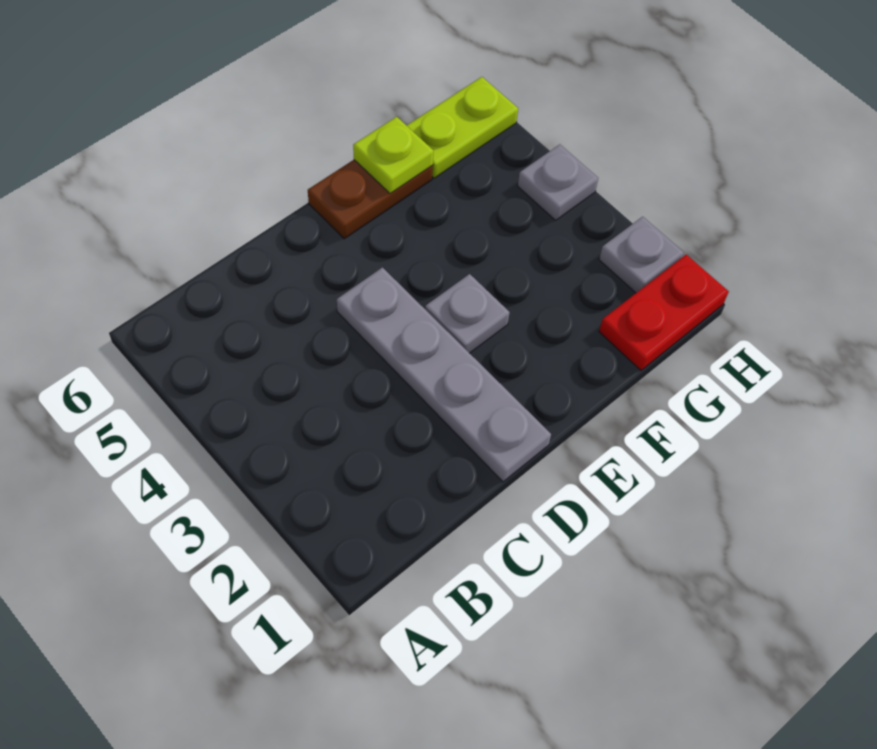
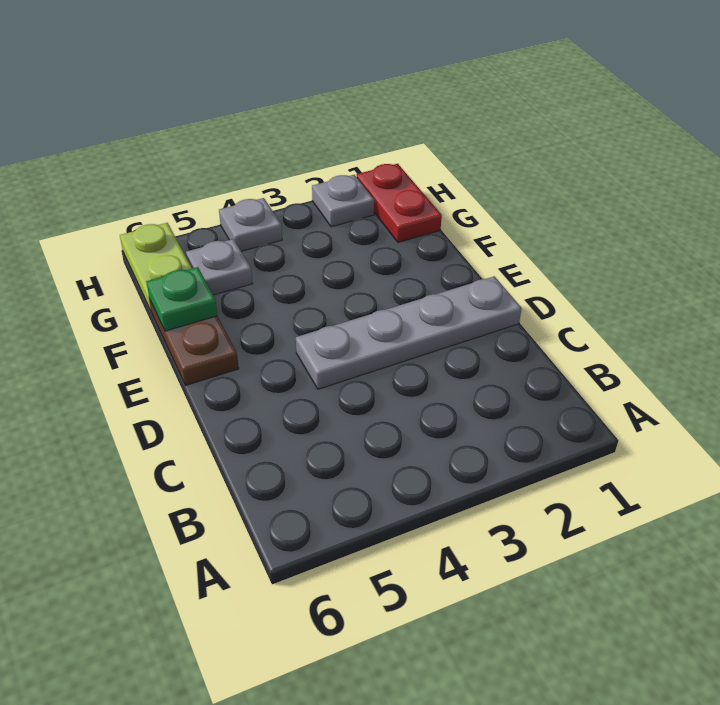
grey 1x1 plate [425,274,510,353] -> grey 1x1 plate moved to [186,239,253,295]
lime 1x1 plate [353,117,434,193] -> green 1x1 plate [146,267,217,331]

